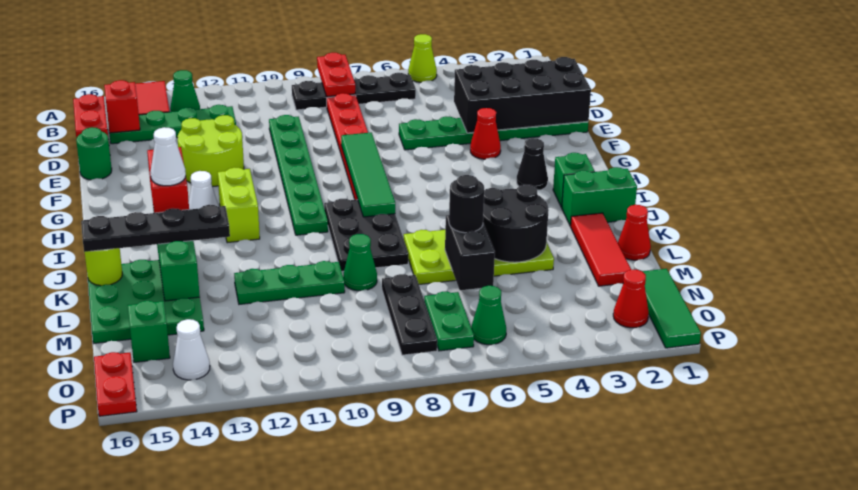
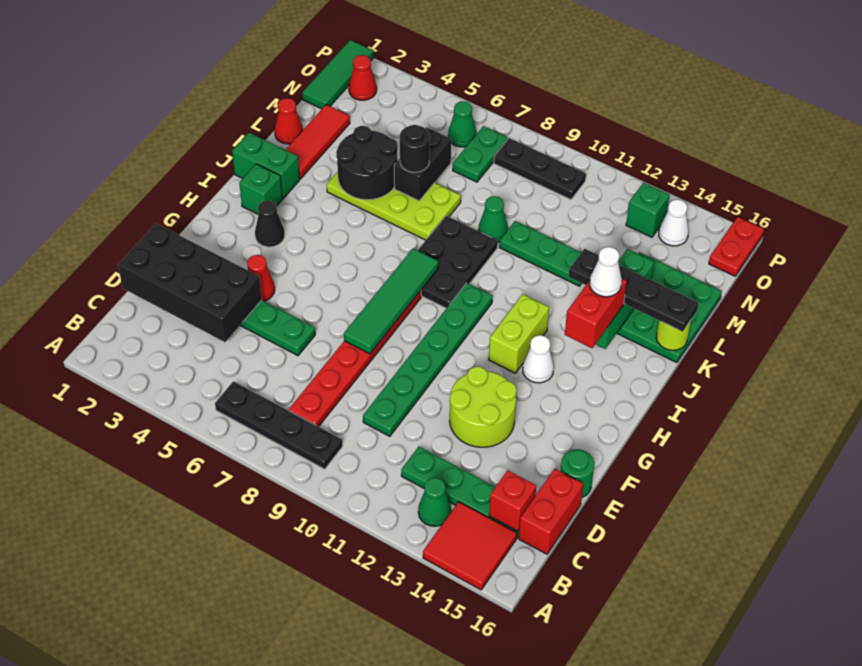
lime 1x1 cone [408,34,437,82] -> none
red 1x2 plate [317,53,355,97] -> none
black 1x3 plate [382,274,437,355] -> black 1x3 plate turned to [494,138,586,200]
green 1x1 brick [128,301,170,362] -> green 1x1 brick moved to [626,183,670,237]

